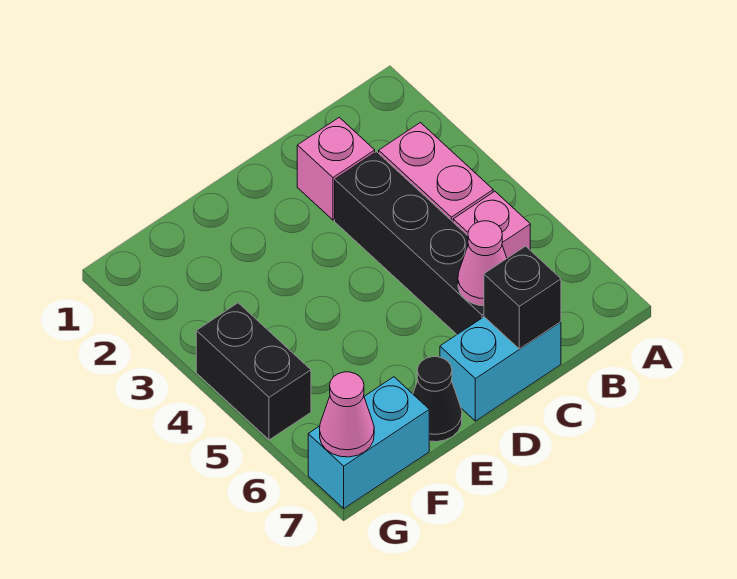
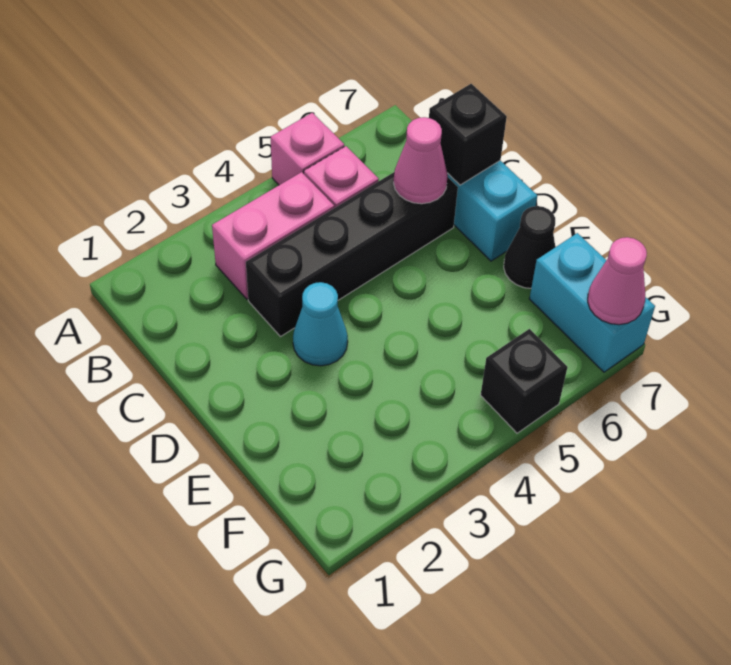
pink 1x1 brick [297,117,375,220] -> pink 1x1 brick moved to [271,113,344,185]
none -> cyan 1x1 cone [293,282,348,366]
black 1x2 brick [196,303,311,440] -> black 1x1 brick [481,329,568,433]

